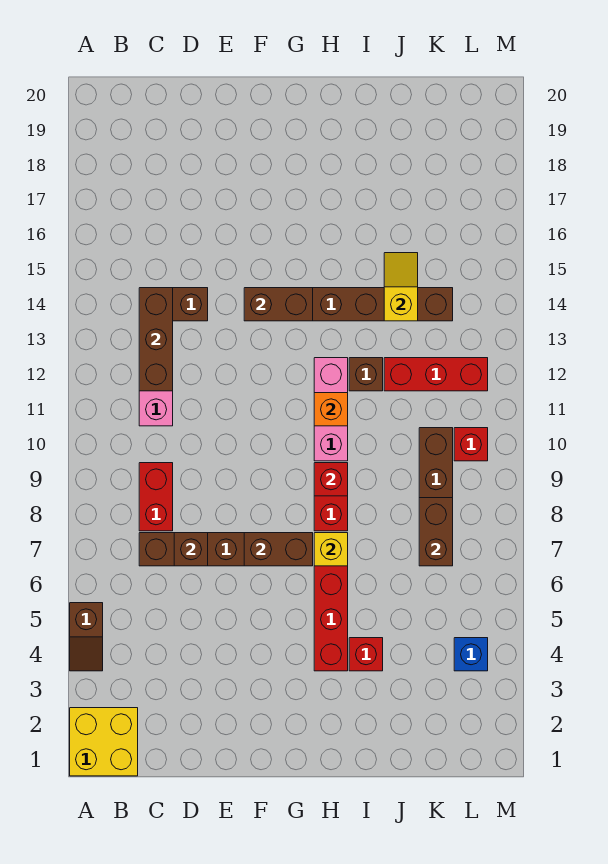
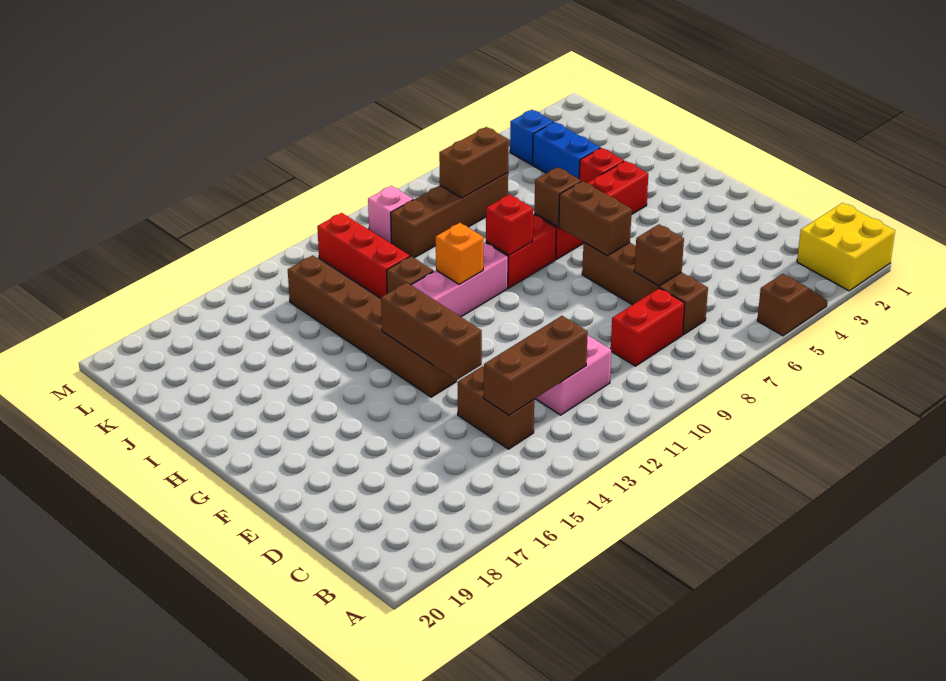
brown 1x2 brick [244,288,313,321] -> brown 1x3 brick [381,283,482,380]
yellow 1x1 brick [314,533,348,566] -> brown 1x1 brick [534,167,581,227]
none -> blue 1x2 brick [533,122,600,179]
yellow 1x2 slope [384,253,418,321] -> none
red 1x1 brick [454,428,488,461] -> pink 1x1 brick [368,186,413,244]

